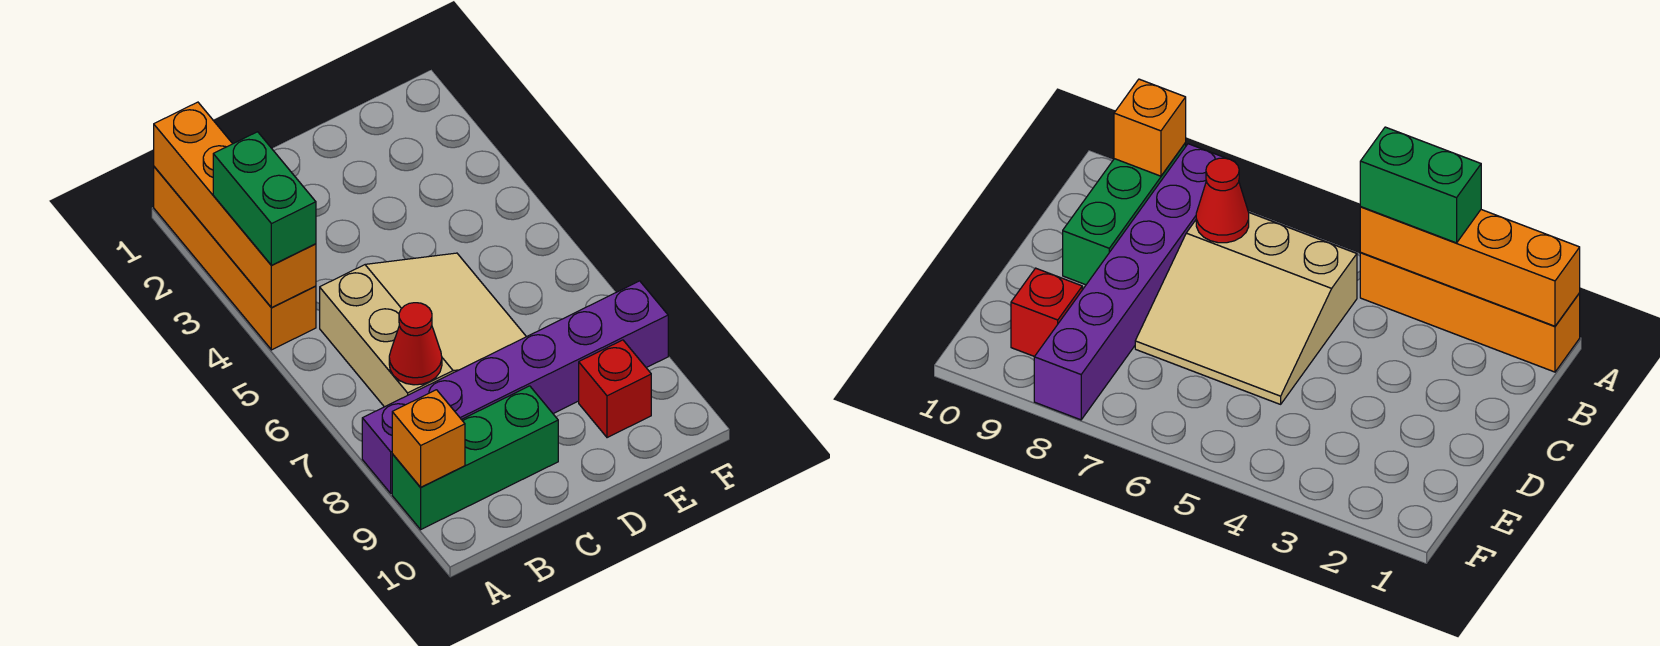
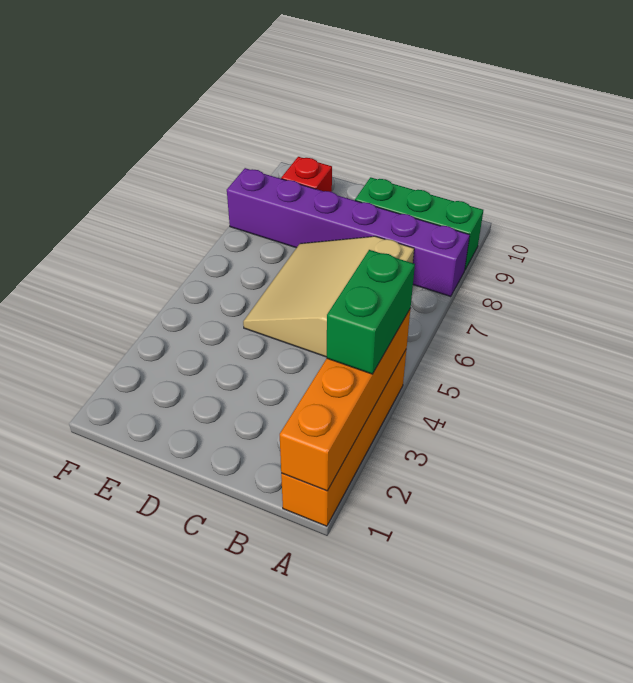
orange 1x1 brick [392,390,465,487] -> none
red 1x1 cone [389,303,442,385] -> none

